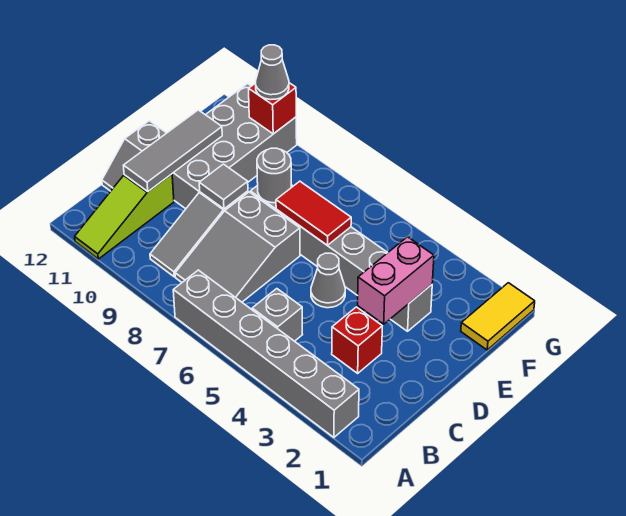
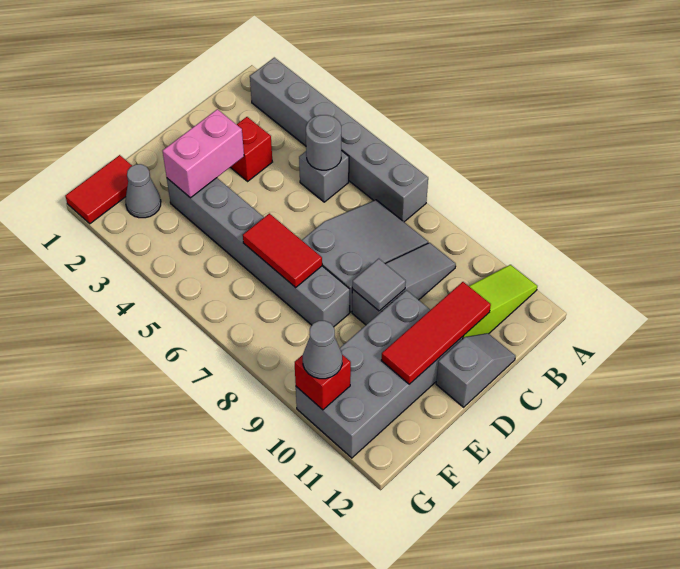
grey 1x3 tile [123,110,222,191] -> red 1x3 tile [381,282,491,384]
grey 1x1 cone [311,253,345,308] -> grey 1x1 cone moved to [125,164,161,218]
grey 1x1 round brick [257,148,291,203] -> grey 1x1 round brick moved to [306,115,341,170]
yellow 1x2 tile [461,283,535,350] -> red 1x2 tile [65,155,132,224]

